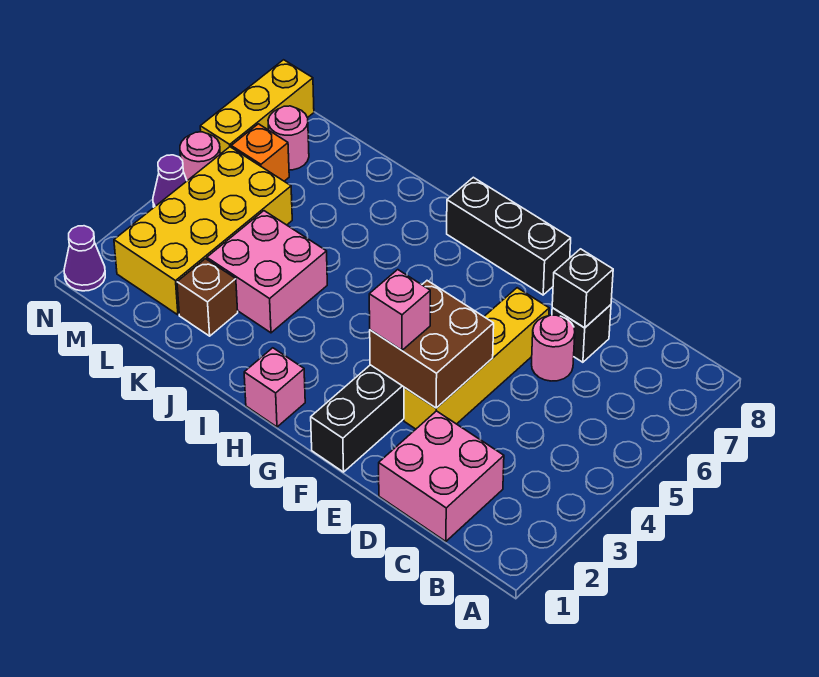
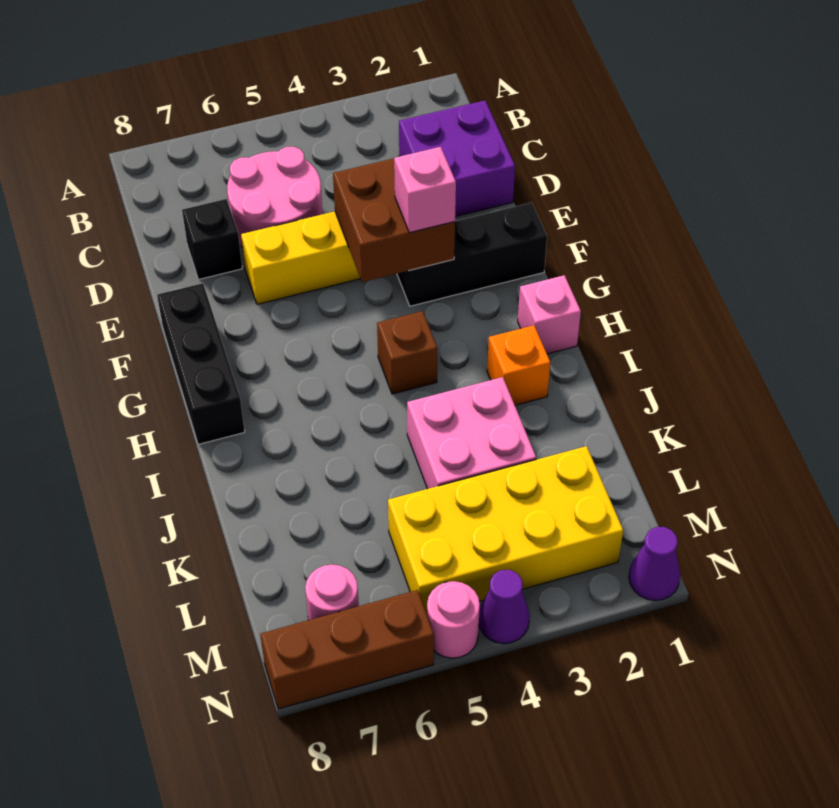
pink 2x2 brick [379,411,504,542] -> purple 2x2 brick [399,101,515,217]
pink 1x1 round brick [532,315,575,381] -> pink 2x2 round brick [227,147,323,248]
black 1x1 brick [552,249,613,328] -> none
brown 1x1 brick [177,259,238,336] -> brown 1x1 brick moved to [377,311,438,394]
orange 1x1 brick [231,124,289,181] -> orange 1x1 brick moved to [487,325,551,405]
yellow 1x3 brick [200,60,314,154] -> brown 1x3 brick [260,590,434,709]

